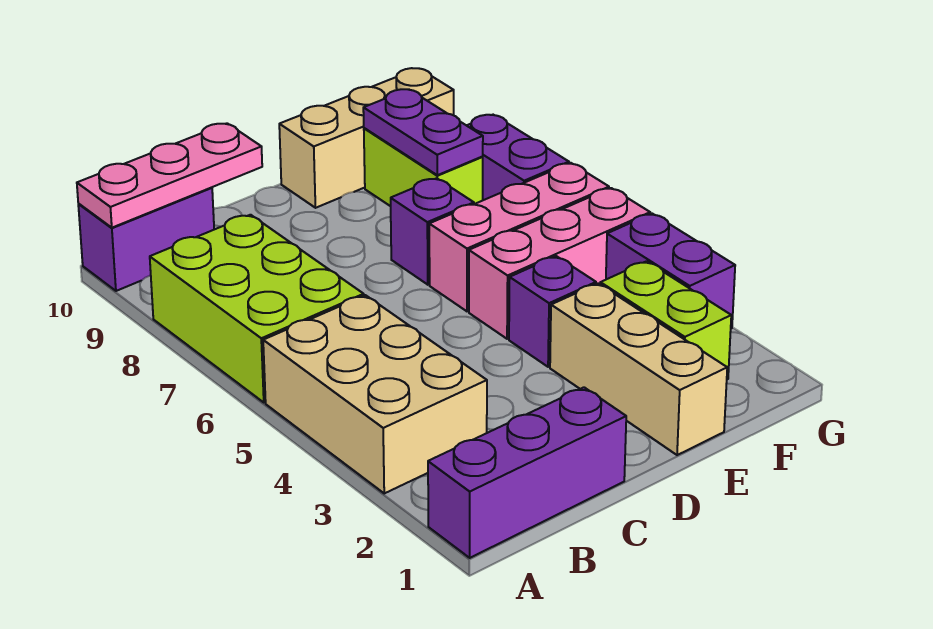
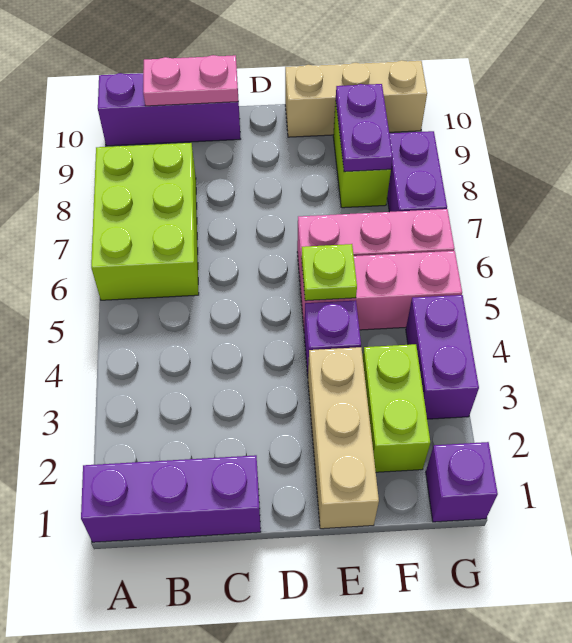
tan 2x3 brick [263,295,487,493] -> none
purple 1x2 brick [78,187,214,291] -> purple 1x3 brick [98,73,241,146]
pink 1x3 plate [77,123,262,228] -> pink 1x2 plate [143,55,238,106]
none -> lime 1x1 plate [301,244,357,301]
purple 1x1 brick [391,178,474,285] -> purple 1x1 brick moved to [426,442,498,522]

